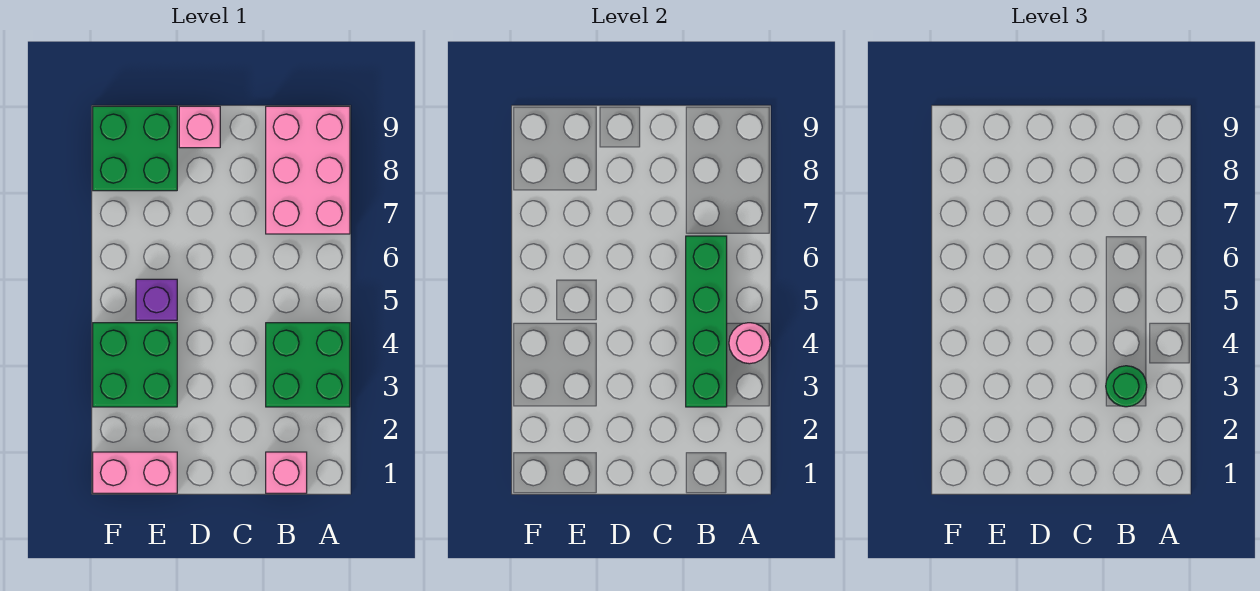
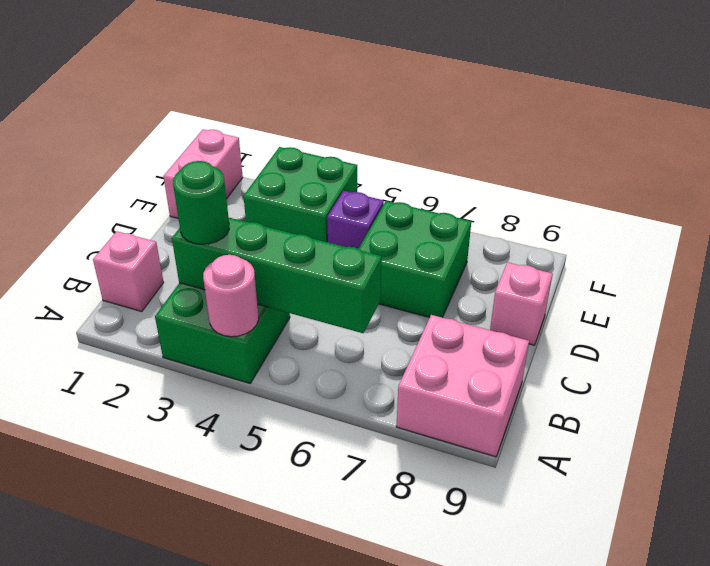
pink 2x3 brick [266,106,350,234] -> pink 2x2 brick [396,315,529,457]
green 2x2 brick [93,106,177,191] -> green 2x2 brick moved to [359,201,471,318]

